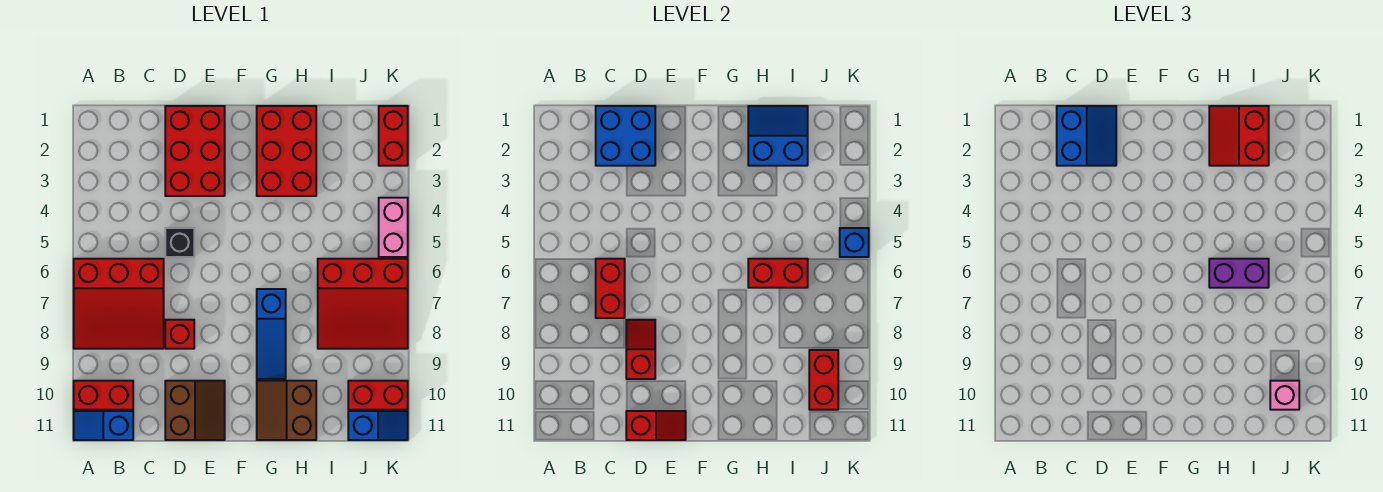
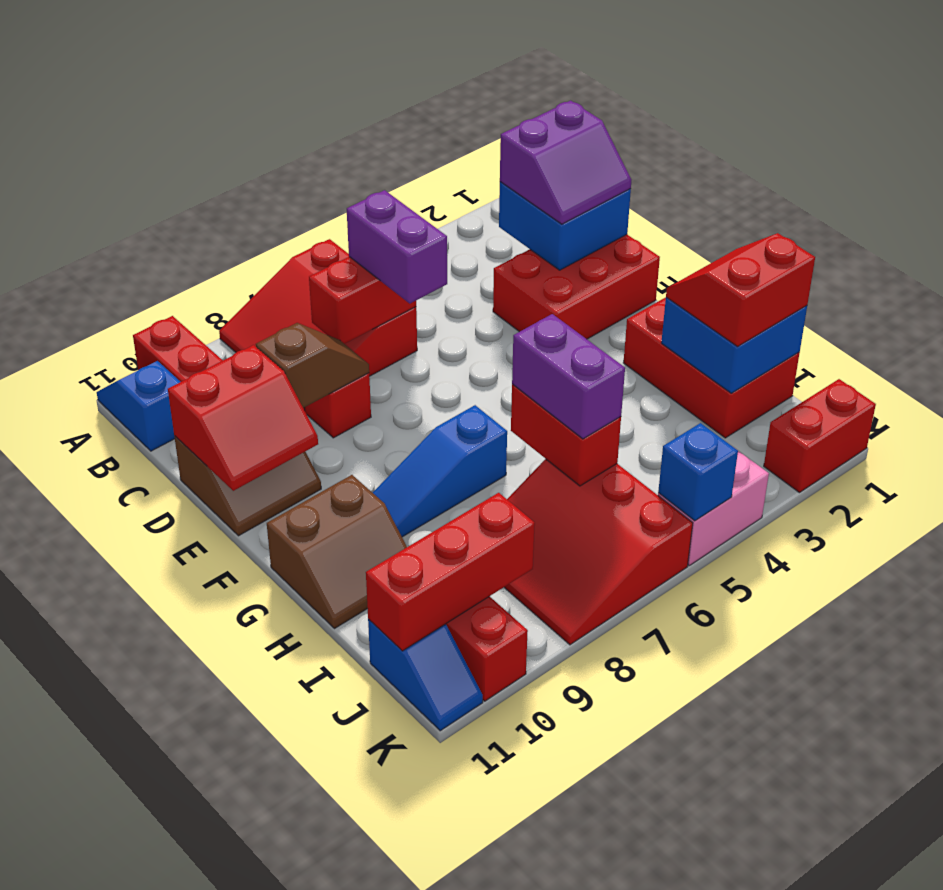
blue 2x2 slope [1057,106,1116,166] -> purple 2x2 slope [500,101,631,224]
none -> purple 1x2 brick [347,190,447,303]
black 1x1 brick [165,228,194,257] -> none
red 1x2 slope [626,320,655,379] -> brown 1x2 slope [256,323,369,408]
red 1x2 slope [626,411,686,440] -> red 2x2 slope [168,345,318,491]
red 2x3 brick [257,106,316,196] -> red 2x3 brick turned to [623,298,800,438]
brown 2x2 slope [257,381,316,440] -> brown 2x2 slope turned to [267,475,407,629]
blue 2x2 slope [748,106,808,166] -> blue 2x2 brick [661,297,807,393]
red 1x2 brick [809,350,838,410] -> red 1x3 brick [366,493,535,651]
pink 1x1 brick [1270,381,1299,410] -> none

